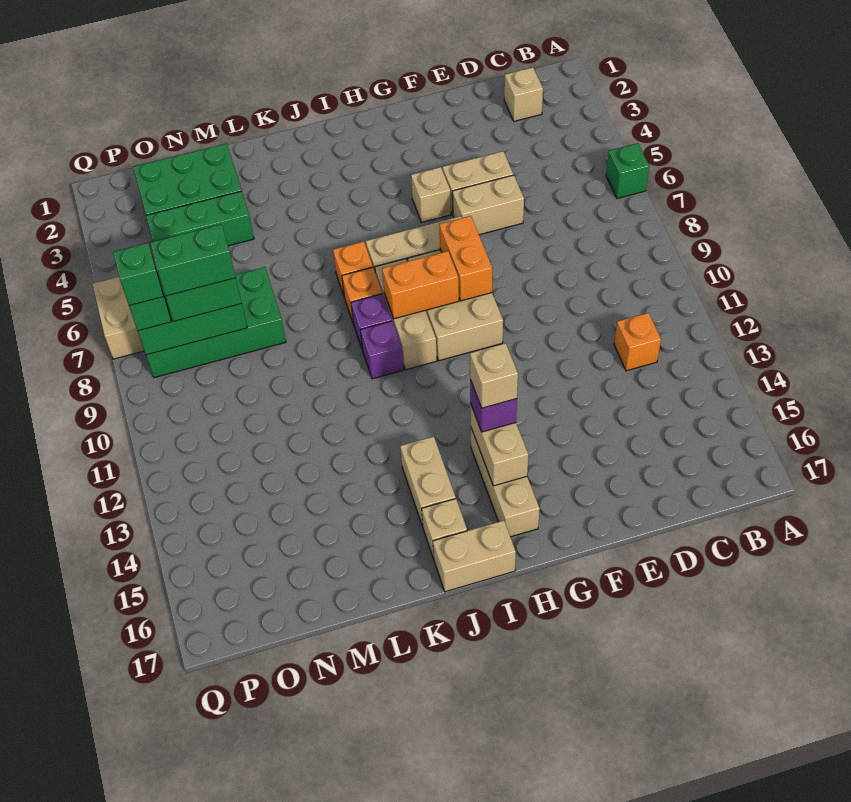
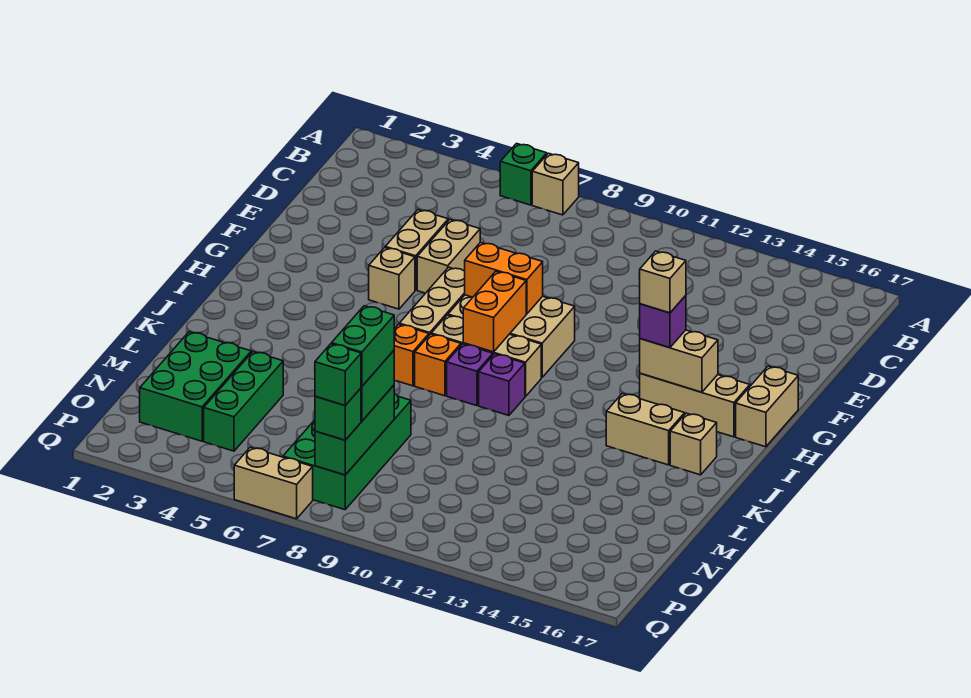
tan 1x1 brick [504,68,543,121] -> tan 1x1 brick moved to [532,153,579,215]
orange 1x1 brick [614,313,661,371] -> none
tan 1x2 brick [433,520,516,592] -> tan 1x2 brick moved to [736,366,798,447]

